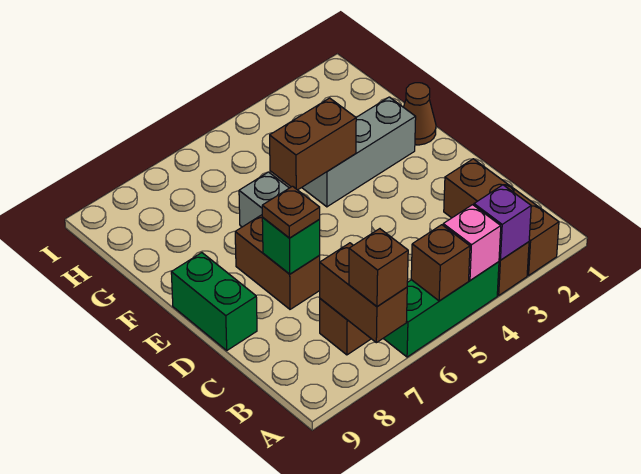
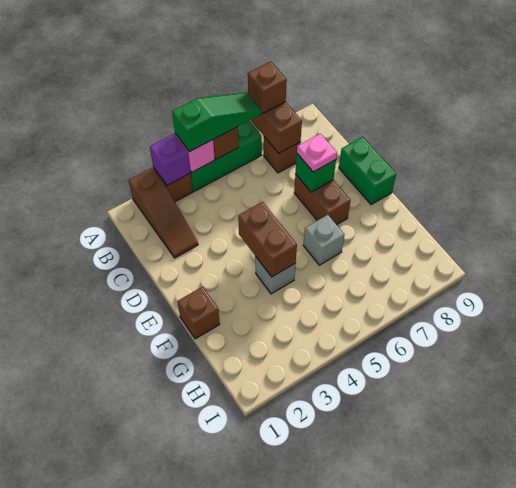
brown 1x3 brick [444,159,559,275] -> brown 1x3 slope [129,168,198,258]
none -> green 1x3 slope [172,92,262,152]
brown 1x1 plate [262,186,320,238] -> pink 1x1 plate [297,134,337,172]
brown 1x1 cone [404,83,436,145] -> brown 1x1 brick [177,287,220,339]
grey 1x3 brick [302,97,416,207] -> grey 1x1 brick [255,256,296,294]
brown 1x2 brick [270,98,356,190] -> brown 1x2 brick turned to [238,202,297,277]

